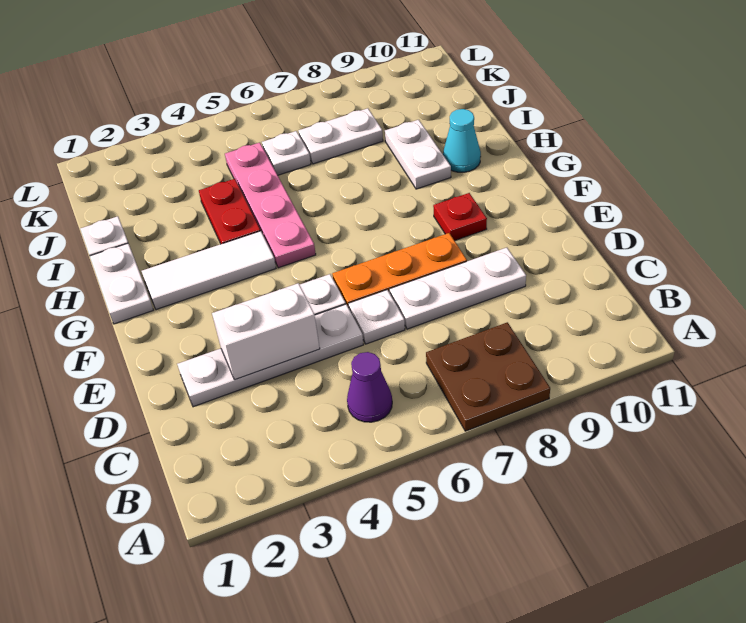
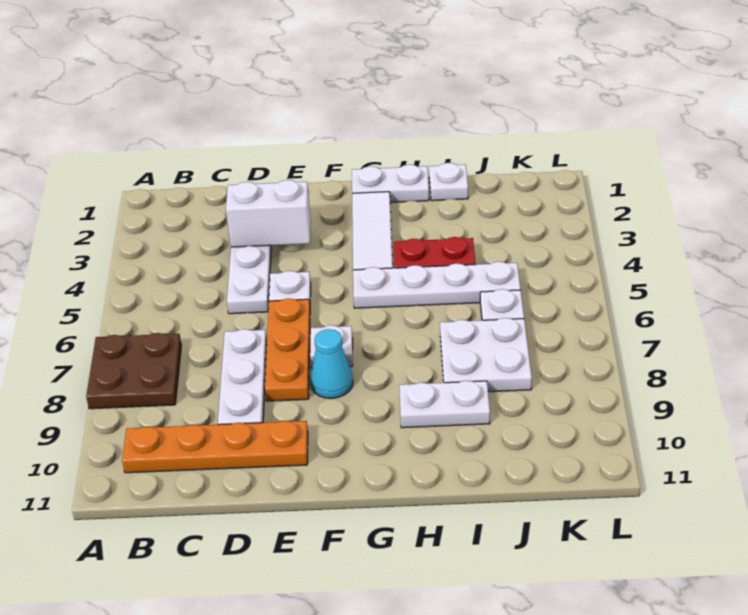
purple 1x1 cone [347,352,392,422] -> none
none -> orange 1x4 plate [122,421,308,473]
white 1x2 brick [212,283,320,380] -> white 1x2 brick turned to [226,180,311,247]
white 1x1 plate [349,290,405,344] -> white 1x1 plate moved to [310,325,353,368]
red 1x1 plate [433,193,487,241] -> none
pink 1x4 plate [225,143,316,268] -> white 1x4 plate [353,262,521,308]
cyan 1x1 cone [443,109,481,172] -> cyan 1x1 cone moved to [310,329,353,398]
white 1x2 plate [298,108,383,164] -> white 2x2 plate [440,318,532,392]

